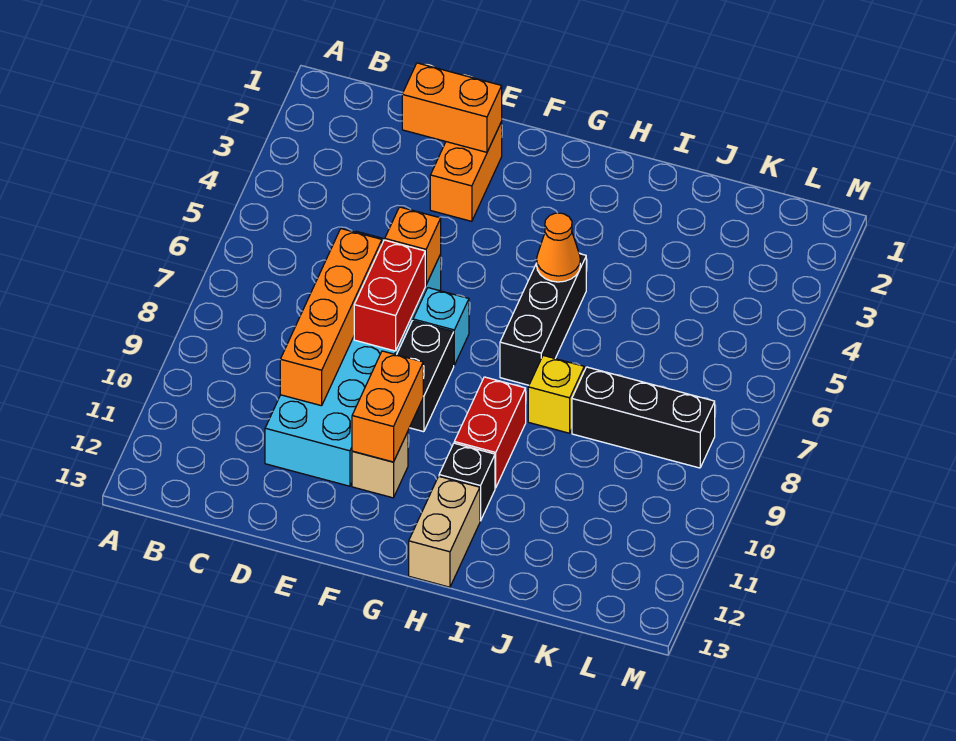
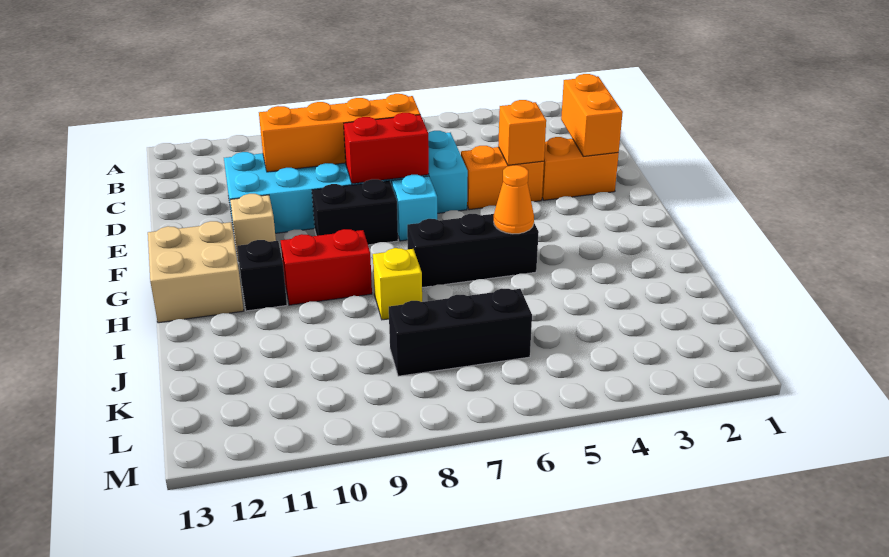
orange 1x1 brick [385,207,441,285] -> orange 1x1 brick moved to [498,100,546,165]
orange 1x2 brick [352,351,423,462] -> orange 1x2 brick moved to [461,146,544,210]
tan 1x2 brick [409,476,480,587] -> tan 2x2 brick [148,221,244,323]
black 1x3 brick [572,367,715,468] -> black 1x3 brick turned to [389,289,532,376]

